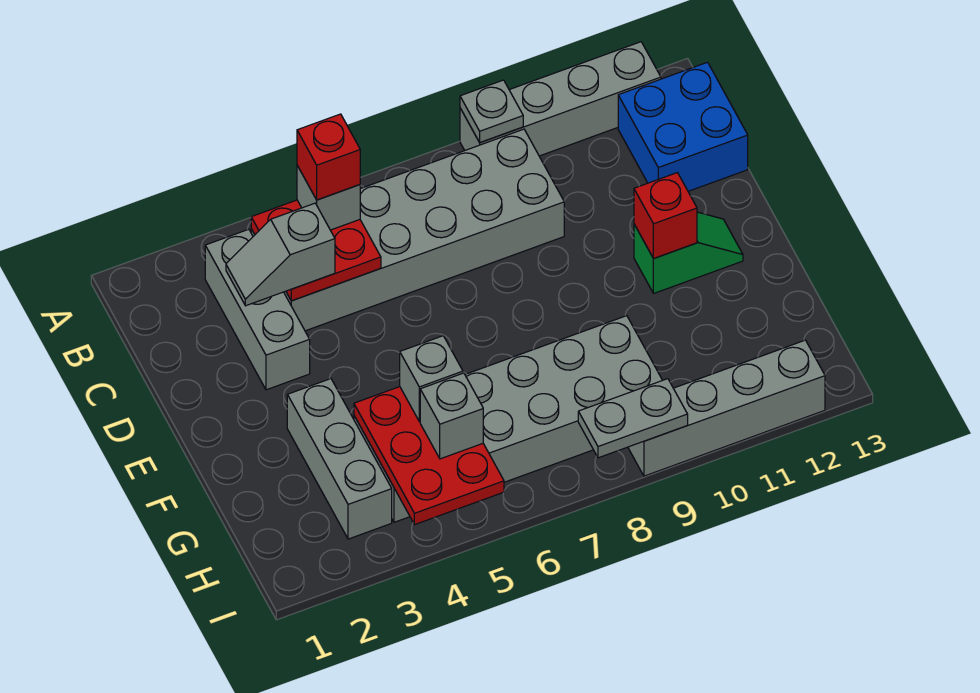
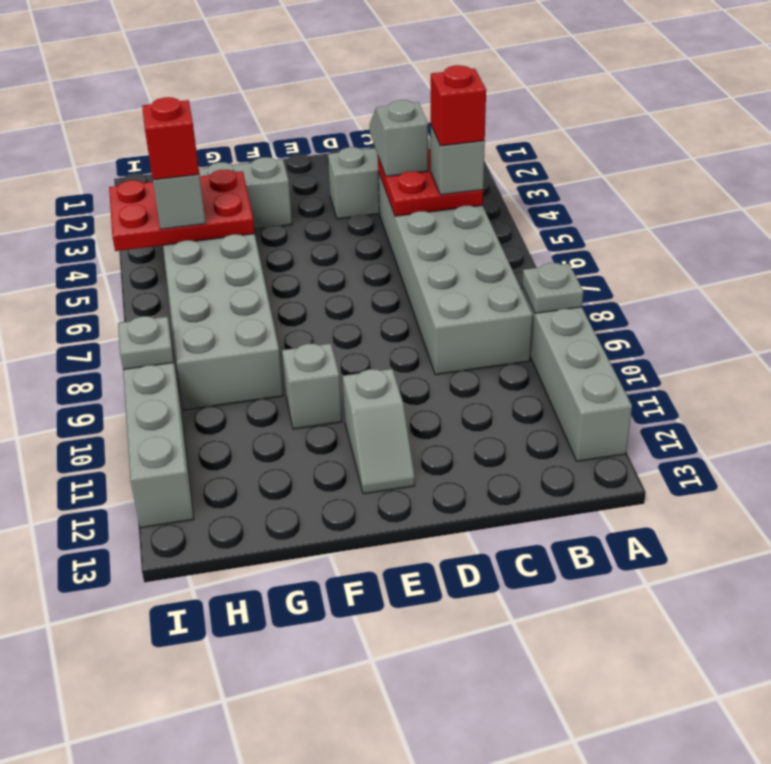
blue 2x2 brick [618,62,748,191] -> none
green 1x2 slope [634,212,743,293] -> grey 1x2 slope [342,369,415,494]
red 1x1 brick [634,173,697,259] -> red 1x1 brick moved to [142,97,199,180]
grey 1x1 brick [400,336,463,422] -> grey 1x1 brick moved to [282,343,342,429]
grey 1x2 plate [578,379,688,458] -> grey 1x1 plate [118,316,174,370]

